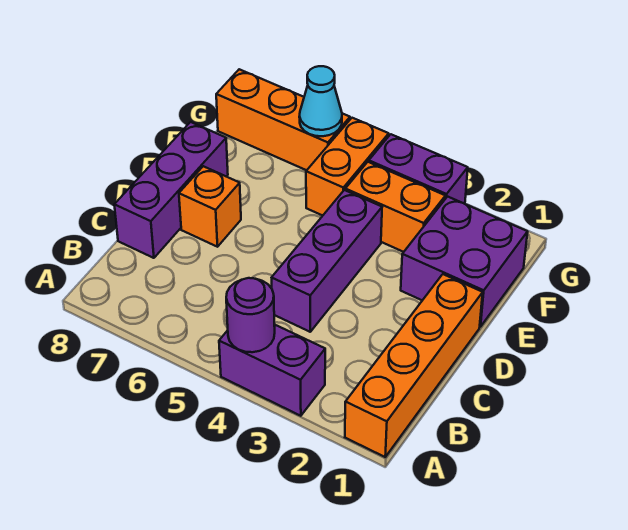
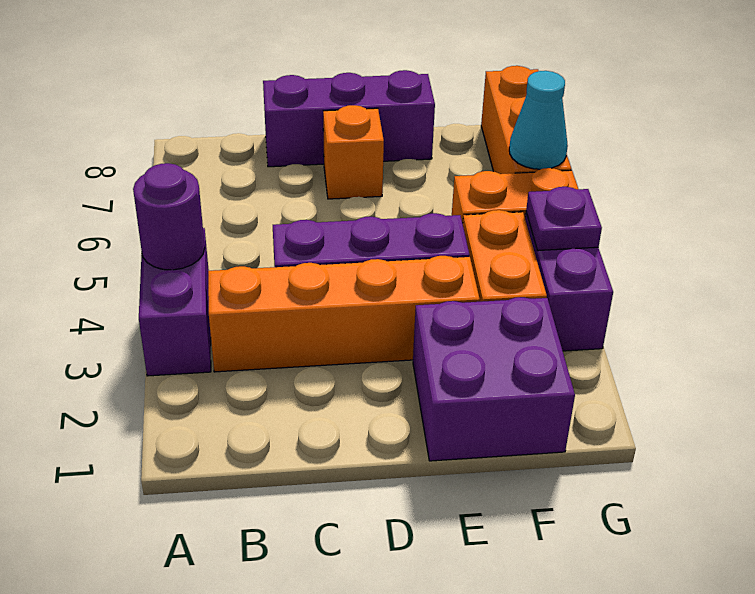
orange 1x4 brick [345,274,483,457] -> orange 1x4 brick moved to [208,256,480,372]
none -> purple 1x1 plate [526,187,602,251]

